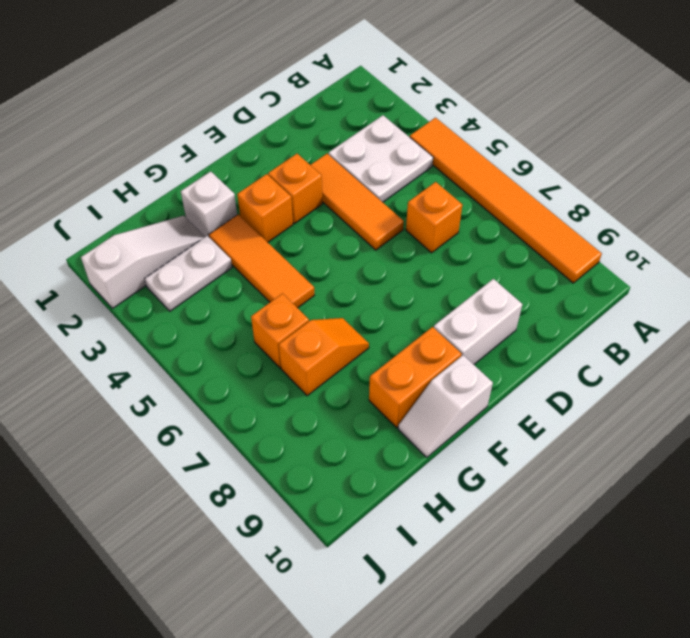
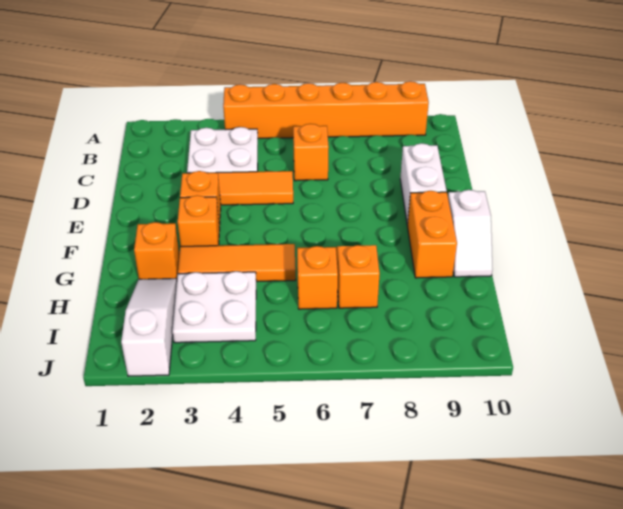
orange 1x6 tile [410,118,602,283] -> orange 1x6 brick [223,81,429,138]
white 1x1 brick [181,171,237,237] -> orange 1x1 brick [134,222,179,279]
white 1x2 plate [145,236,232,311] -> white 2x2 plate [173,271,256,343]

